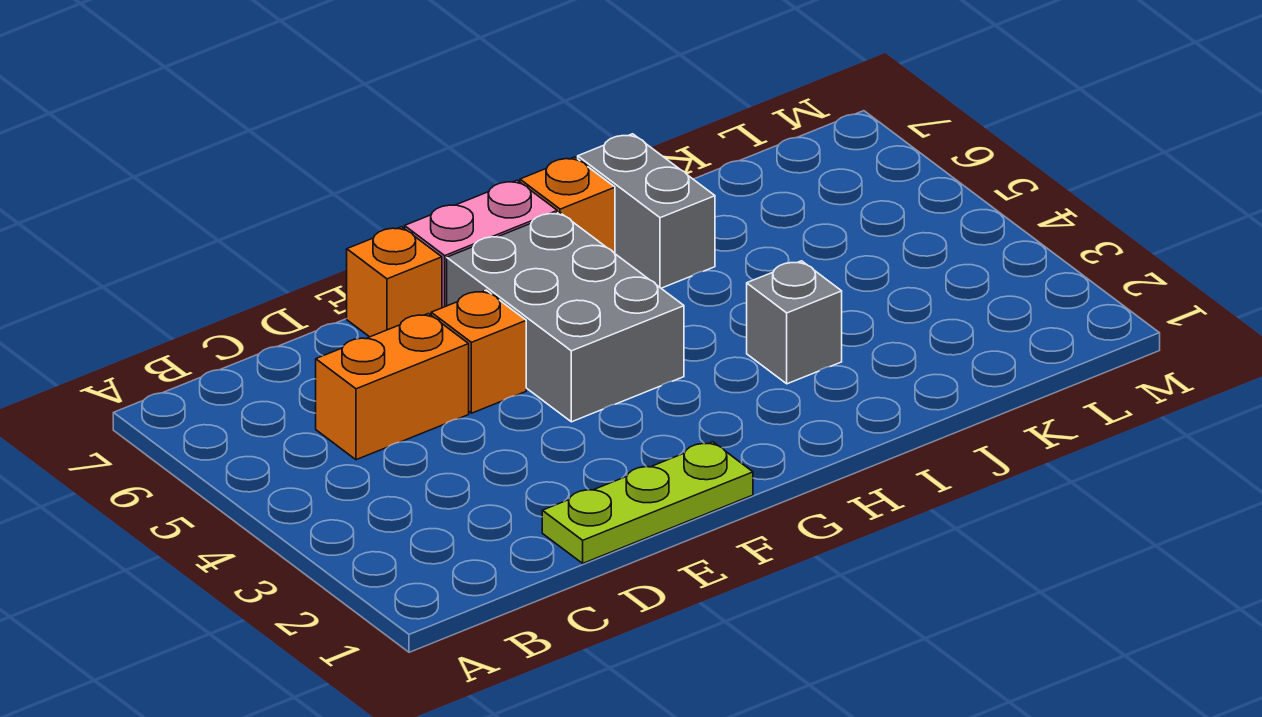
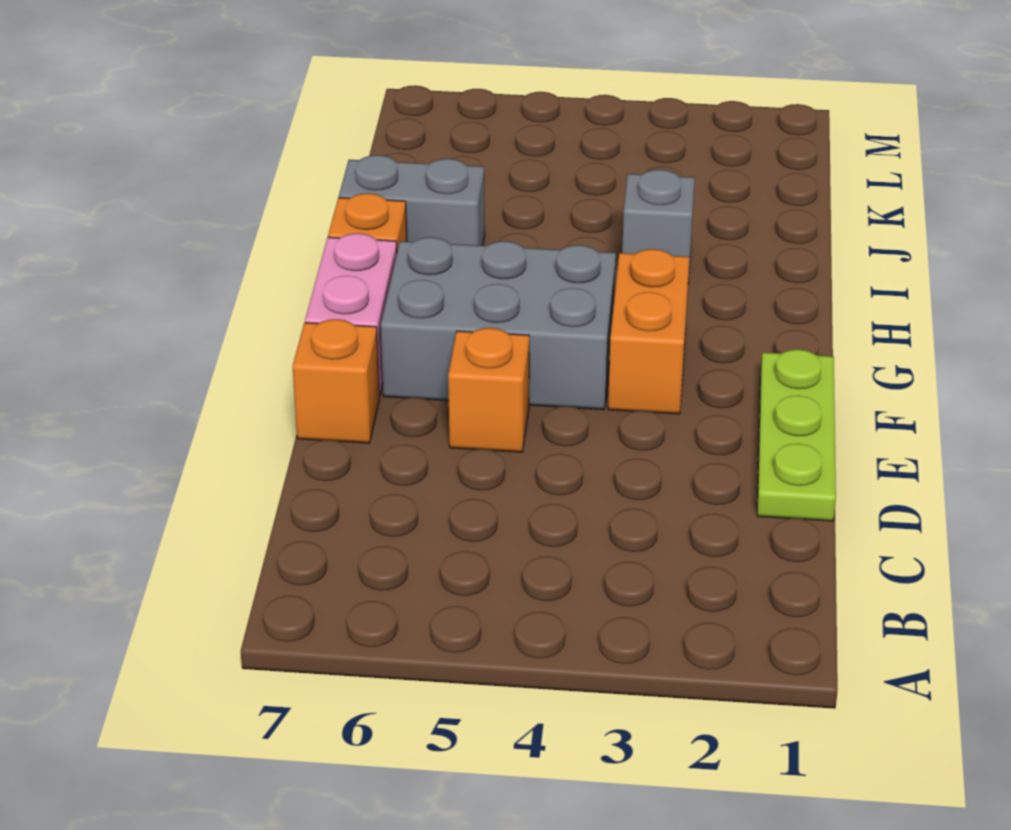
orange 1x2 brick [316,314,469,460] -> orange 1x2 brick moved to [608,249,689,414]

